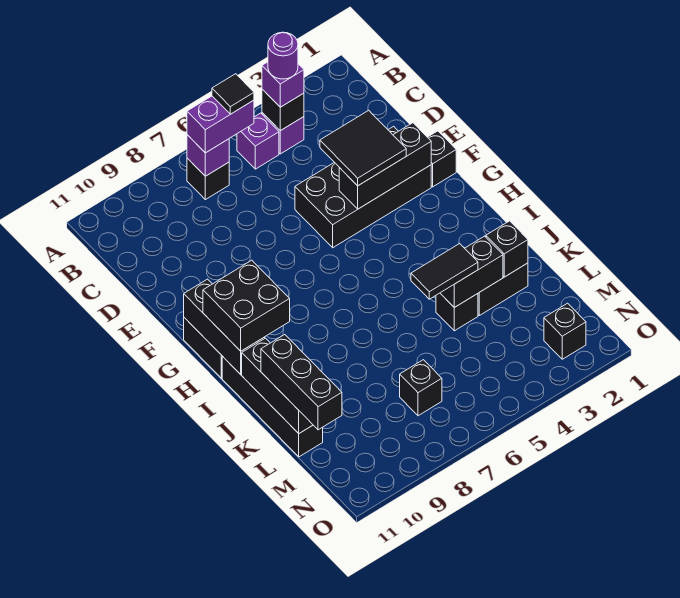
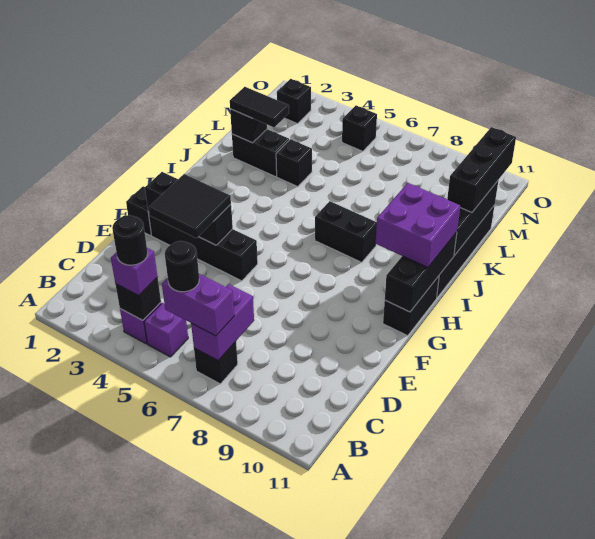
purple 1x1 round brick [268,32,298,79] -> black 1x1 round brick [112,215,148,265]
black 1x1 tile [212,74,254,114] -> black 1x1 round brick [165,241,199,292]
purple 1x1 brick [187,135,229,176] -> purple 1x2 brick [191,284,254,360]
black 2x4 brick [295,126,431,248] -> black 1x4 brick [148,213,258,281]
black 2x2 brick [203,260,290,351] -> purple 2x2 brick [376,183,460,267]
black 1x2 brick [440,236,503,308] -> black 1x2 brick moved to [315,201,377,262]
black 1x2 tile [411,244,478,299] -> black 1x2 tile moved to [230,87,289,127]
black 1x1 brick [400,360,442,416] -> black 1x1 brick moved to [342,106,377,151]

